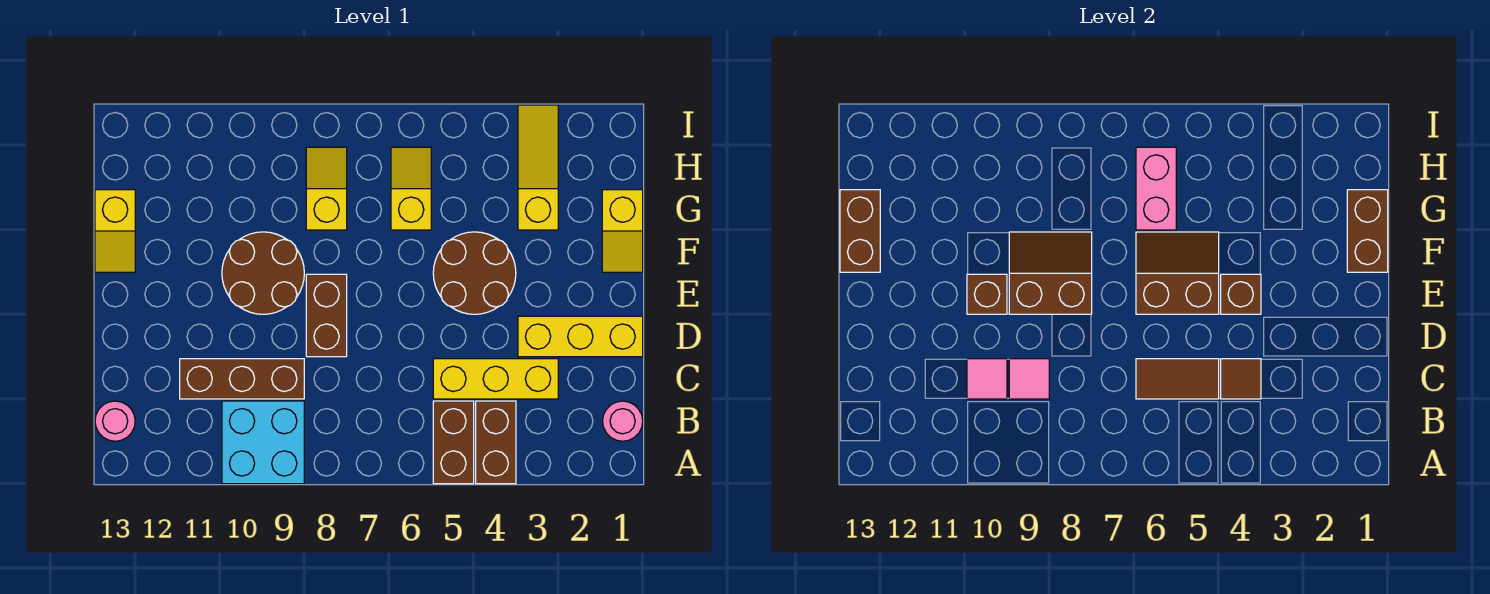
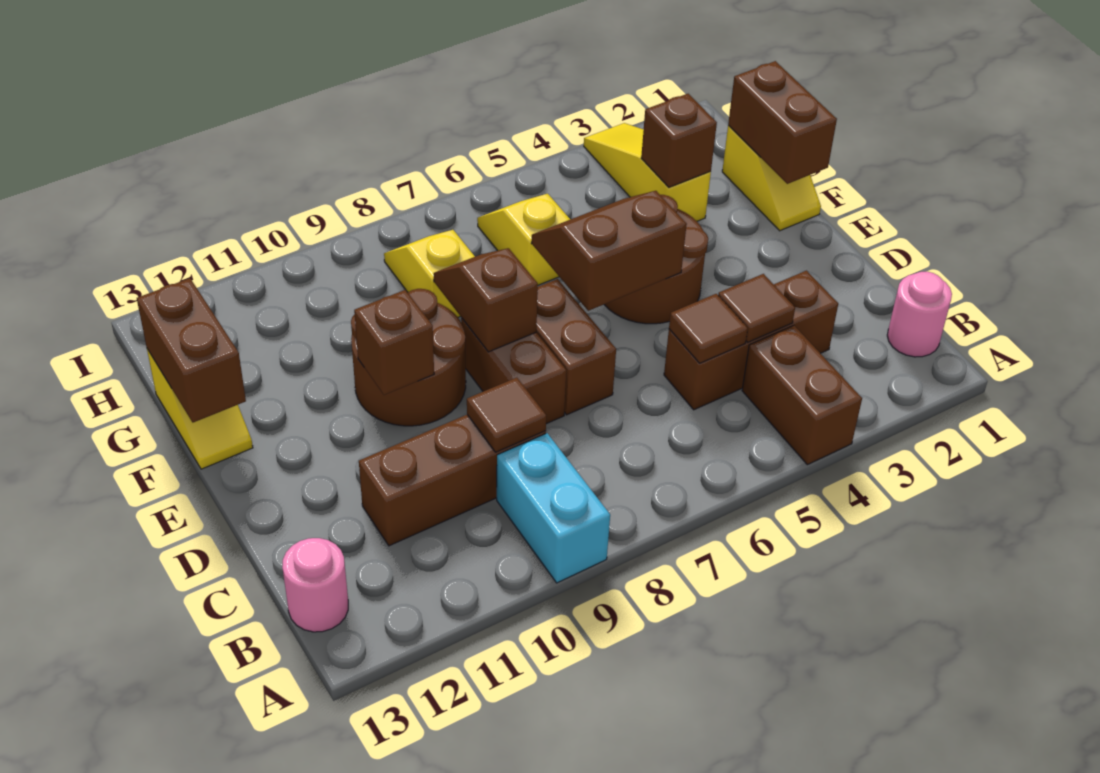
brown 1x2 brick [433,401,474,484] -> brown 1x2 brick moved to [536,279,616,415]
cyan 2x2 brick [222,401,304,484] -> cyan 1x2 brick [497,433,610,583]
yellow 1x3 brick [433,359,558,399] -> brown 1x3 brick [664,270,838,410]
brown 1x2 tile [1136,359,1219,399] -> brown 1x1 tile [669,294,748,363]
pink 1x1 tile [1009,359,1049,399] -> brown 1x1 tile [467,378,546,452]
pink 1x1 tile [967,359,1007,399] -> none
yellow 1x3 brick [518,316,643,357] -> none
brown 1x1 brick [1221,274,1261,314] -> brown 1x1 brick moved to [641,94,717,187]
brown 2x2 slope [1009,232,1092,314] -> brown 1x2 slope [434,248,538,352]
pink 1x2 brick [1136,147,1176,230] -> none

